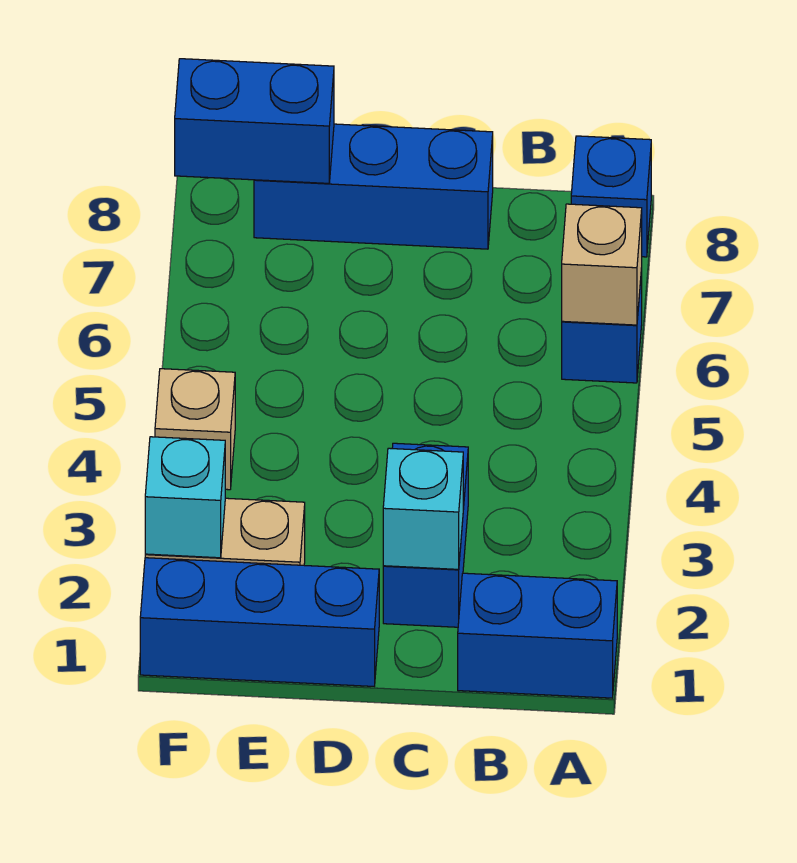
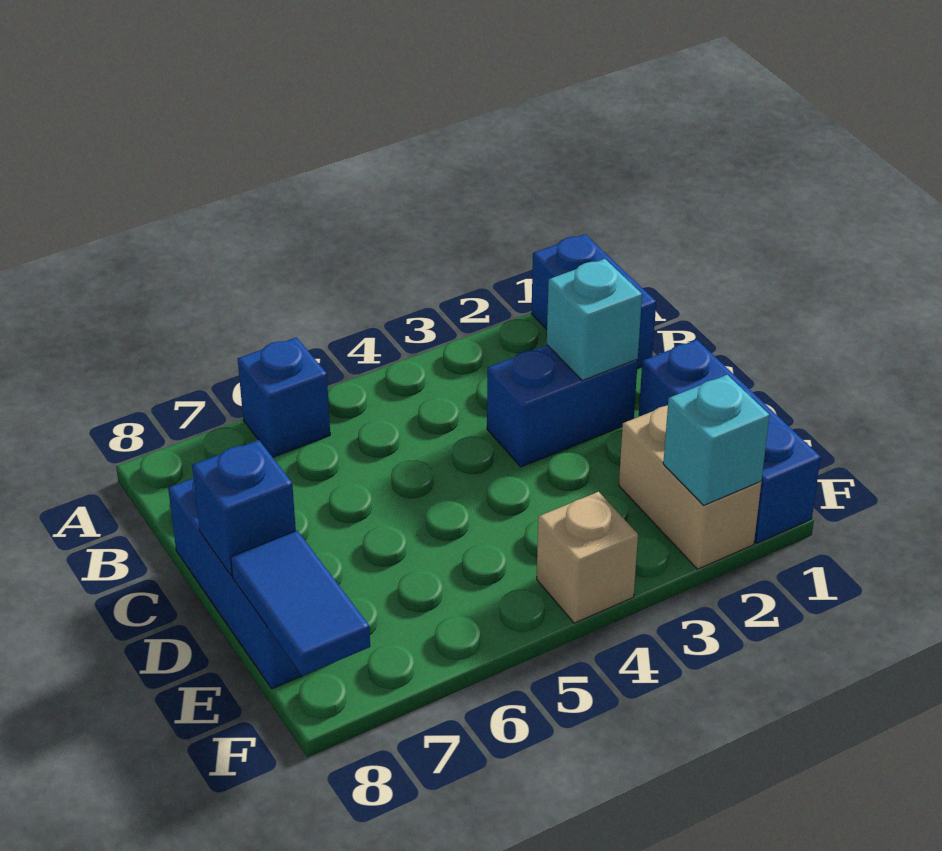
tan 1x1 brick [562,204,642,325] -> none
blue 1x1 brick [571,136,651,257] -> blue 1x1 brick moved to [192,440,296,576]
blue 1x2 brick [175,59,334,183] -> blue 1x2 tile [231,531,370,676]

